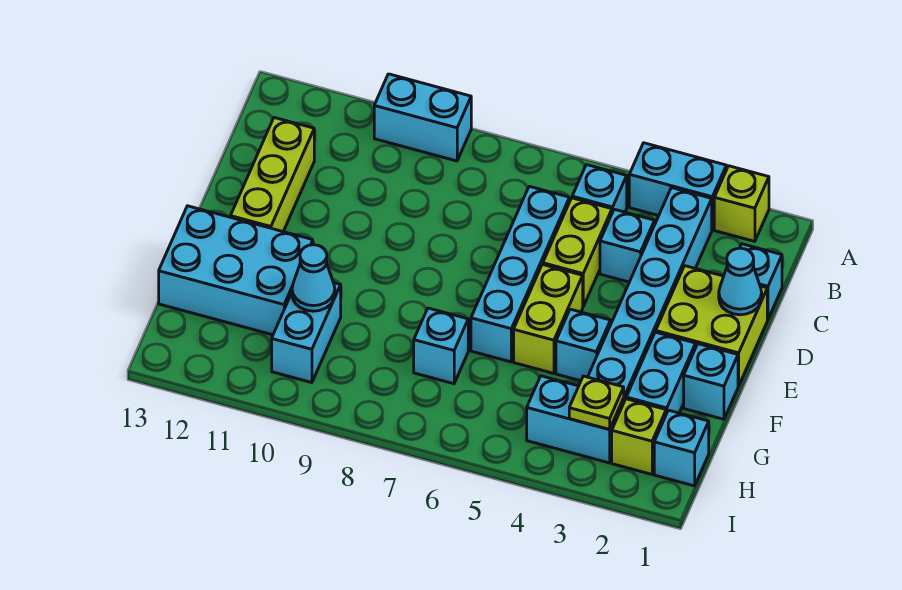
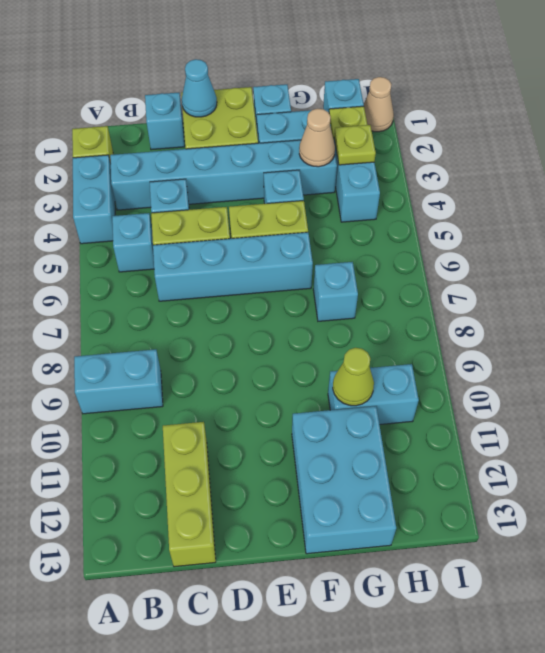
cyan 1x2 brick [374,74,471,161] -> cyan 1x2 brick turned to [74,349,163,414]
lime 1x3 brick [231,118,314,232] -> lime 1x3 brick turned to [163,422,216,567]
none -> tan 1x1 cone [299,108,335,167]
cyan 1x1 cone [292,245,335,311] -> lime 1x1 cone [333,348,374,406]
none -> tan 1x1 cone [364,77,394,132]

